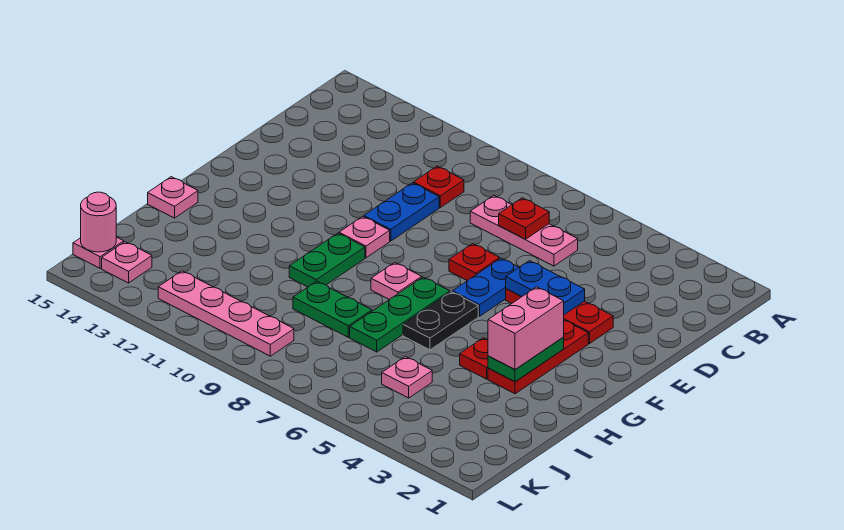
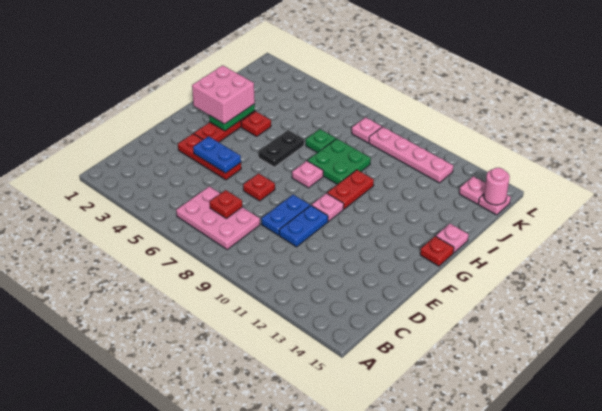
pink 1x3 plate [470,196,578,266] -> pink 2x3 plate [176,186,260,249]
red 1x1 plate [413,166,464,207] -> red 1x1 plate moved to [420,236,454,266]
blue 1x2 plate [453,258,519,316] -> blue 1x2 plate moved to [261,195,310,235]
pink 1x2 brick [488,287,564,370] -> pink 2x2 brick [192,65,255,124]
green 1x3 plate [350,277,450,352] -> green 1x1 plate [306,129,336,153]
green 1x2 plate [289,233,365,287] -> red 1x2 plate [327,170,374,209]
green 1x2 plate [293,281,372,337] -> green 2x2 plate [307,139,371,184]
pink 1x1 plate [382,357,432,398] -> pink 1x1 plate moved to [352,117,382,143]

